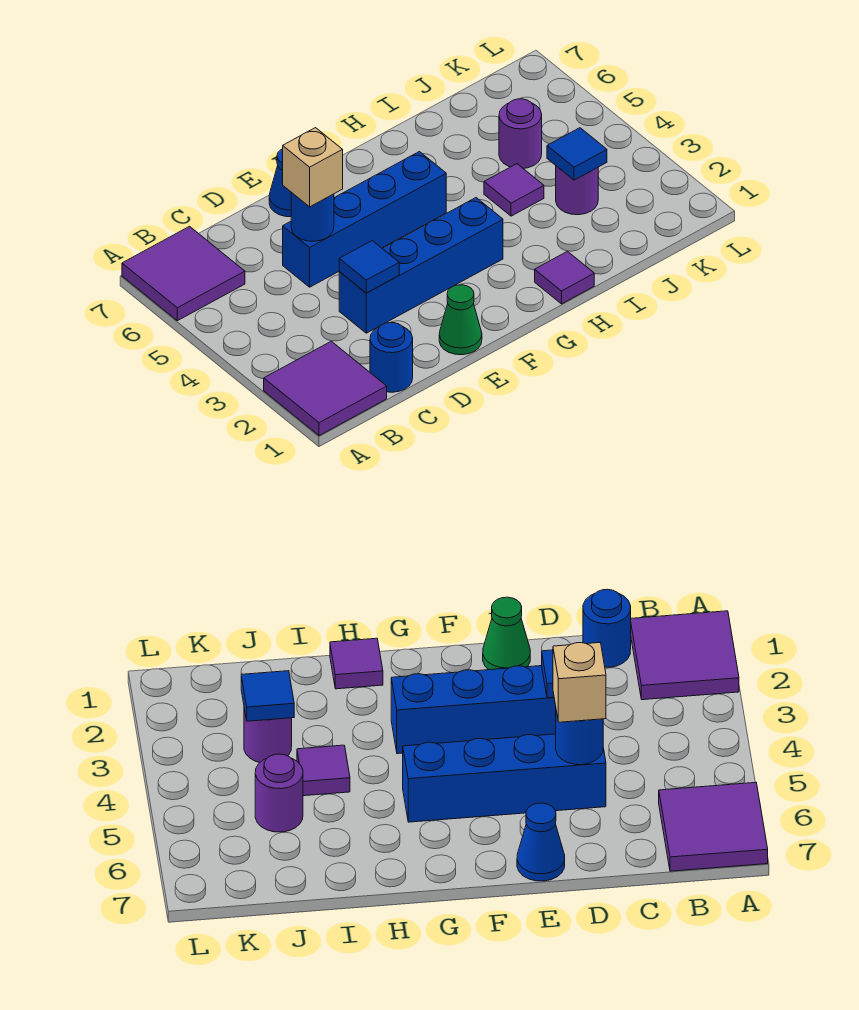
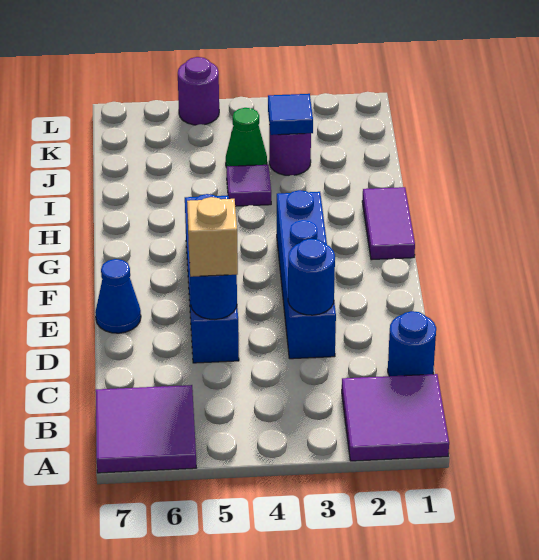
blue 1x1 tile [339,241,399,293] -> blue 1x1 round brick [288,239,335,315]
green 1x1 cone [439,285,482,355] -> green 1x1 cone moved to [226,108,267,167]
purple 1x1 tile [535,251,594,304] -> purple 1x2 tile [362,187,415,260]
purple 1x1 round brick [499,99,542,169] -> purple 1x1 round brick moved to [178,57,219,125]

